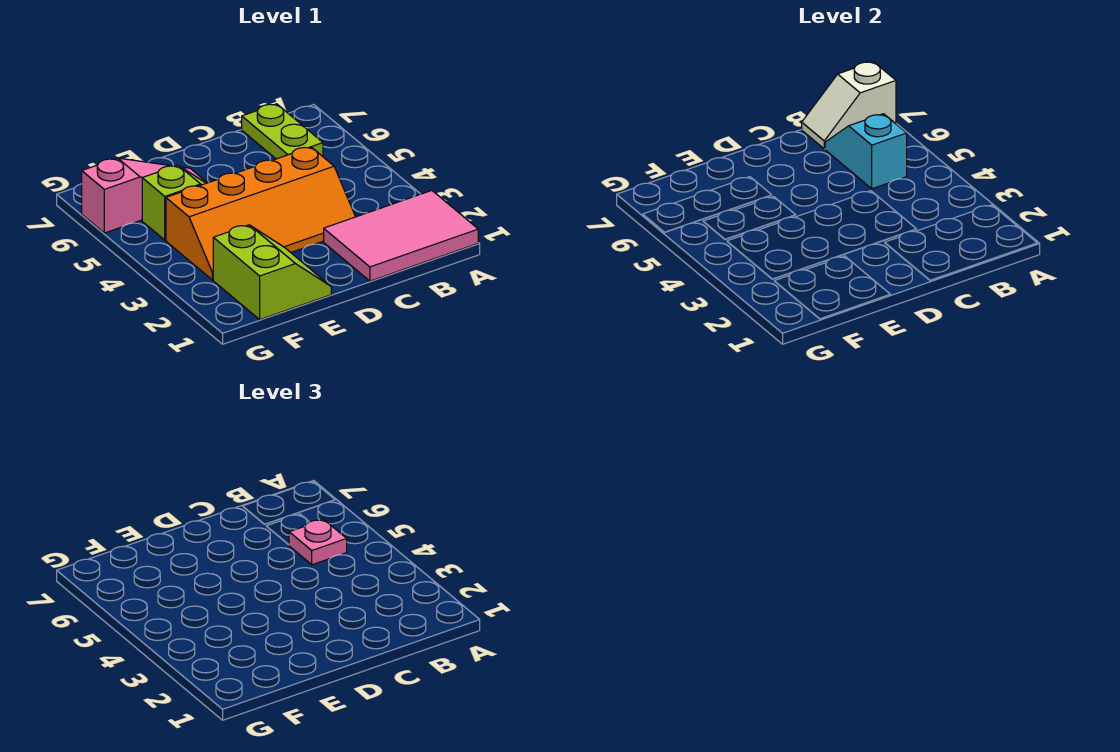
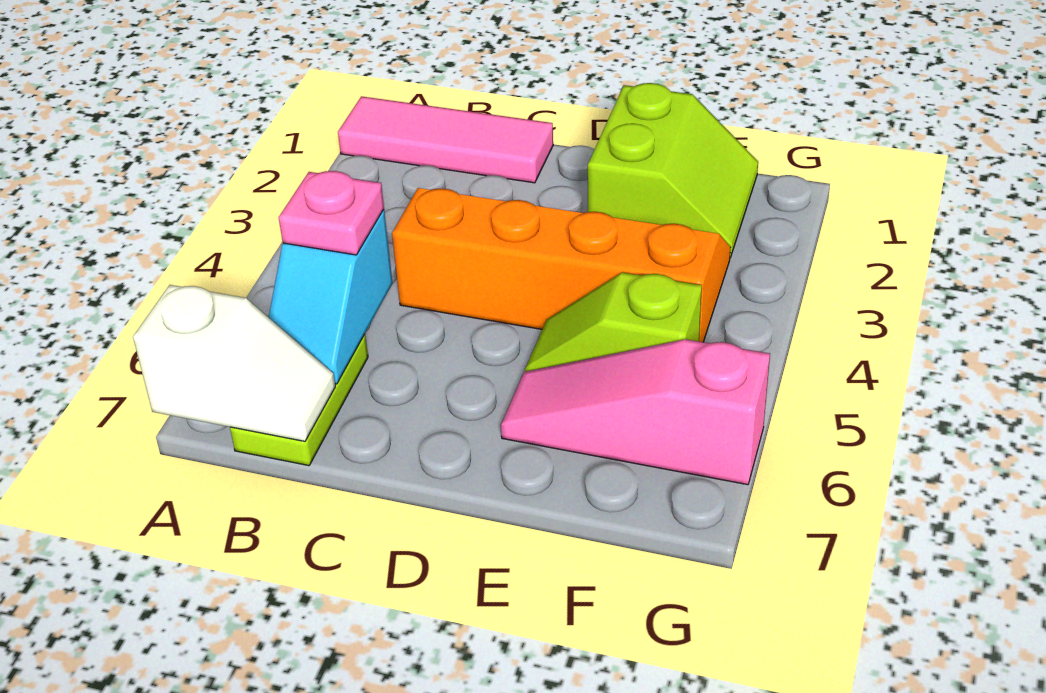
pink 2x3 tile [324,191,478,281] -> pink 1x3 tile [338,96,553,183]
lime 2x2 slope [213,225,331,319] -> lime 2x2 slope turned to [588,83,758,258]

